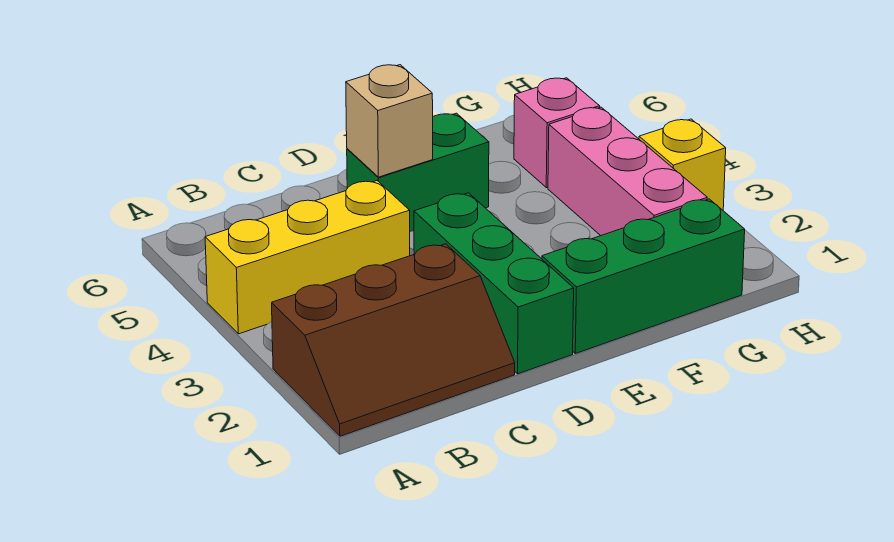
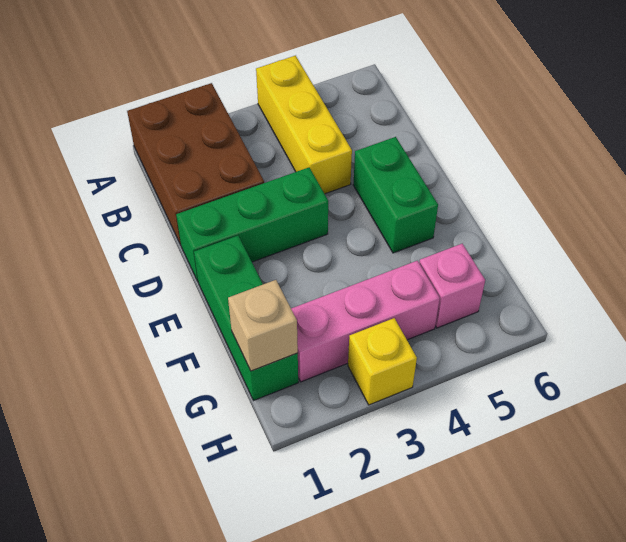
brown 2x3 slope [272,244,515,436] -> brown 2x3 brick [127,83,264,245]
tan 1x1 brick [346,65,433,177] -> tan 1x1 brick moved to [228,280,298,371]

